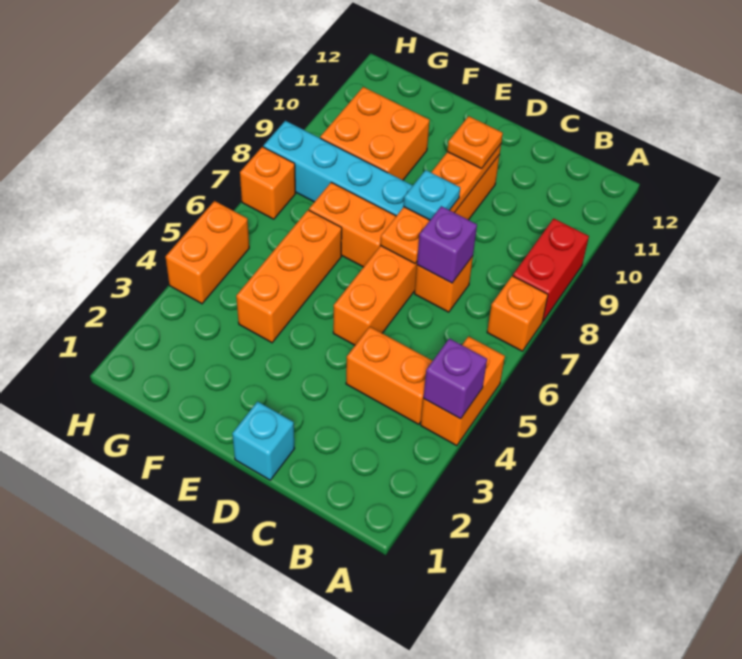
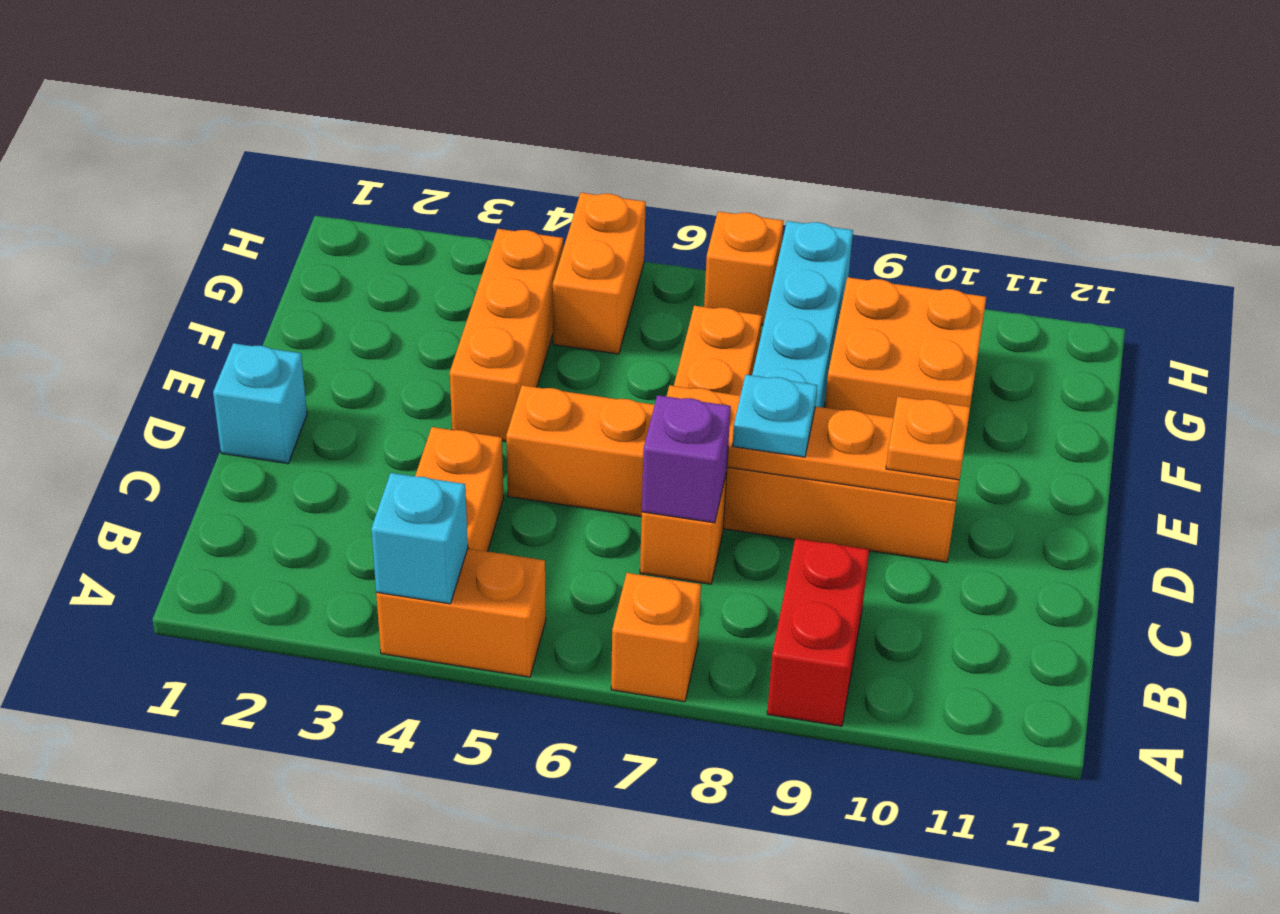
purple 1x1 brick [423,339,487,419] -> cyan 1x1 brick [371,473,468,604]
red 1x2 brick [513,219,589,321] -> red 1x2 brick turned to [767,538,869,726]
orange 1x3 brick [236,210,342,343] -> orange 1x3 brick turned to [450,229,563,441]
orange 1x2 brick [166,201,249,304] -> orange 1x2 brick turned to [553,193,646,354]

